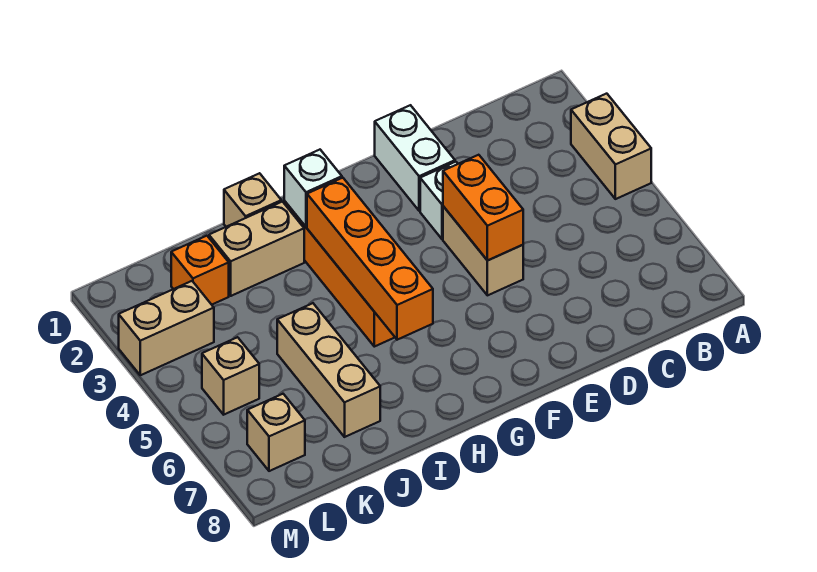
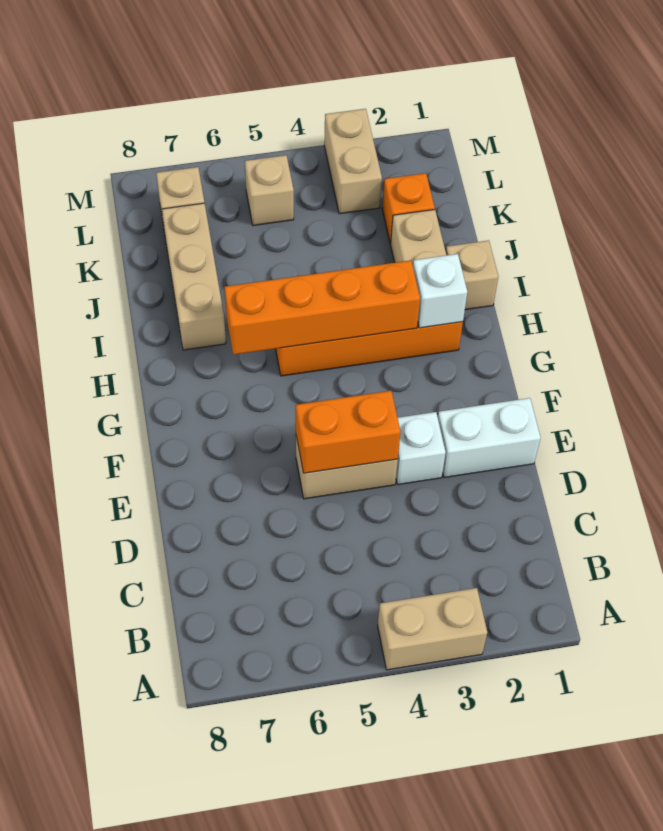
tan 1x3 brick [277,303,380,437] -> tan 1x3 brick turned to [162,203,226,350]

